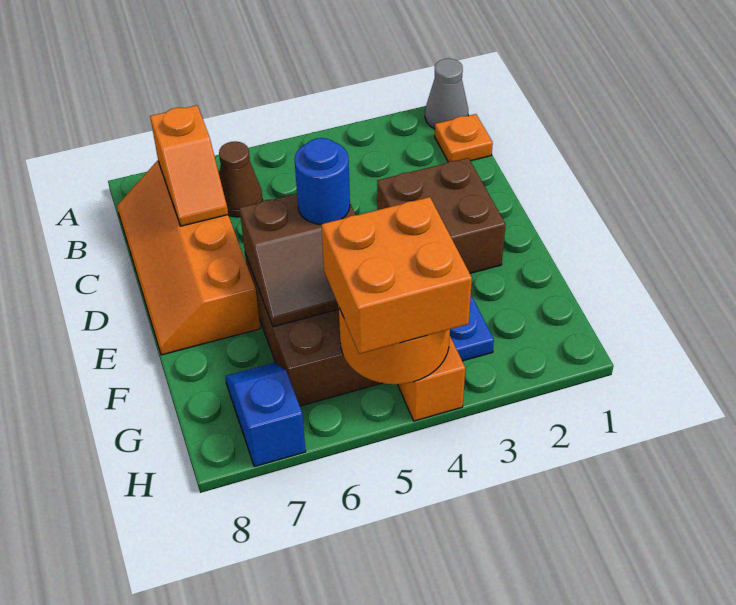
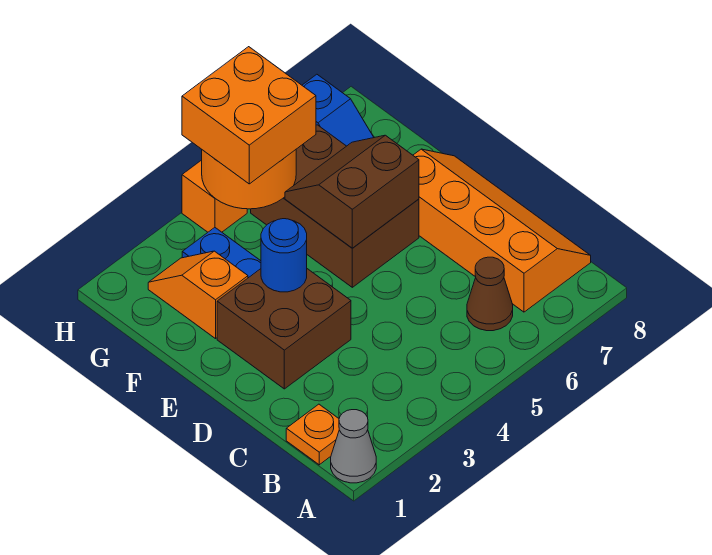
orange 1x2 slope [150,105,228,226] -> orange 1x2 slope moved to [148,251,248,339]
blue 1x1 round brick [295,138,350,224] -> blue 1x1 round brick moved to [261,219,307,292]

